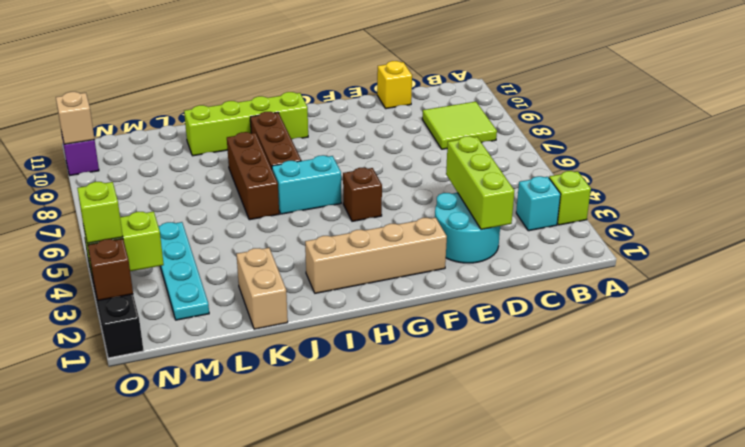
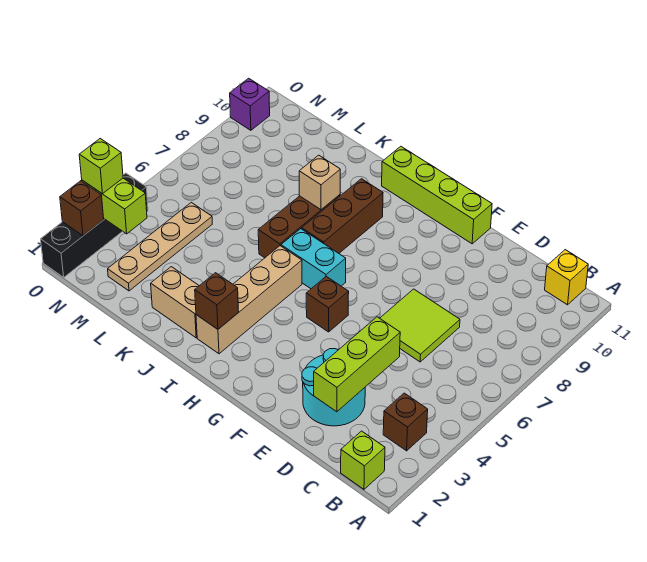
lime 1x1 brick [549,171,591,225] -> lime 1x1 brick moved to [341,431,385,489]
cyan 1x1 brick [516,176,561,231] -> brown 1x1 brick [383,393,428,451]
lime 2x2 tile [422,102,497,149] -> lime 2x2 tile moved to [380,289,460,362]
yellow 1x1 brick [377,61,412,109] -> yellow 1x1 brick moved to [545,250,588,305]
tan 1x4 brick [305,218,447,293] -> tan 1x4 brick turned to [196,246,302,354]
lime 1x4 brick [184,92,308,156] -> lime 1x4 brick moved to [382,146,492,244]
none -> brown 1x1 brick [195,273,239,329]
tan 1x2 brick [236,248,288,329] -> tan 1x2 brick turned to [151,267,199,338]
cyan 1x4 plate [158,222,209,320] -> tan 1x4 plate [108,202,212,291]
tan 1x1 brick [56,92,95,144] -> tan 1x1 brick moved to [299,155,340,210]

